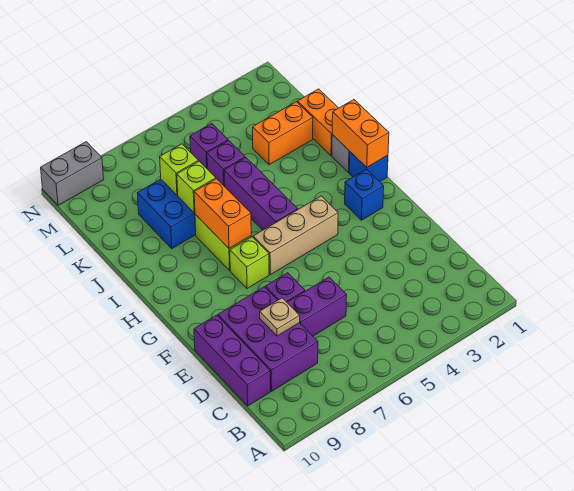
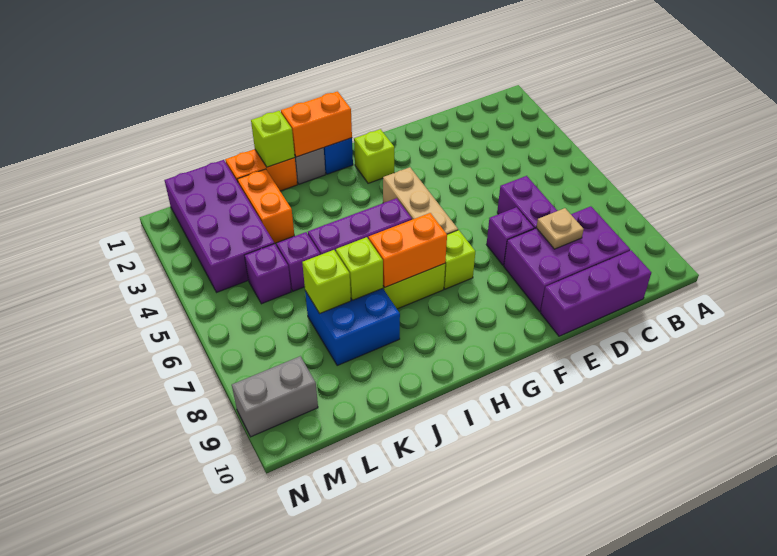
blue 1x1 brick [345,169,384,220] -> lime 1x1 brick [354,129,394,183]
none -> lime 1x1 brick [251,111,295,167]
none -> purple 2x4 brick [164,160,274,292]
grey 1x2 brick [41,142,104,205] -> grey 1x2 brick turned to [232,356,318,437]

